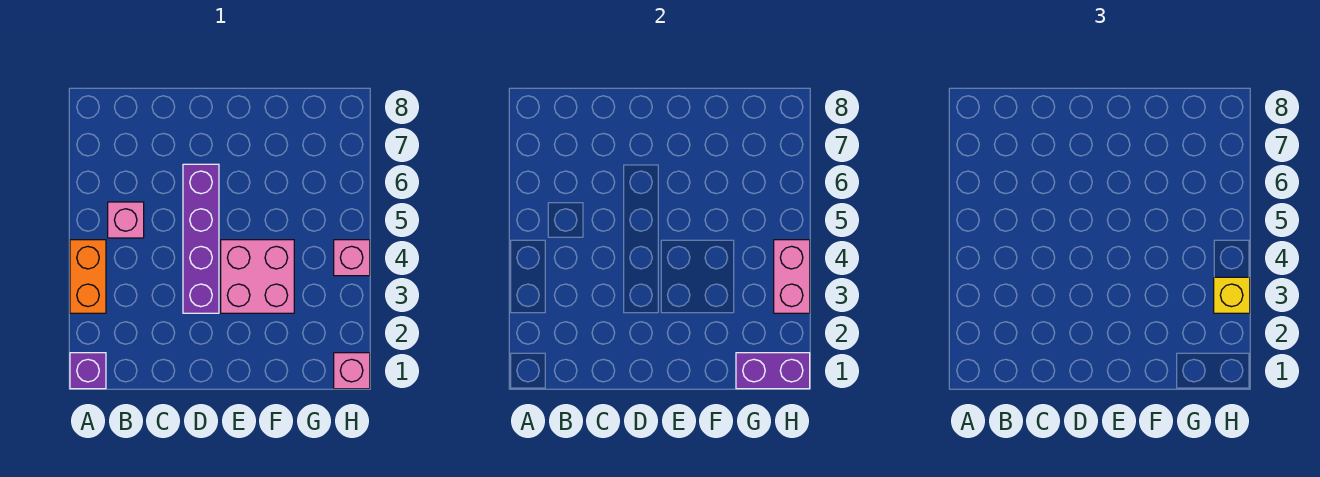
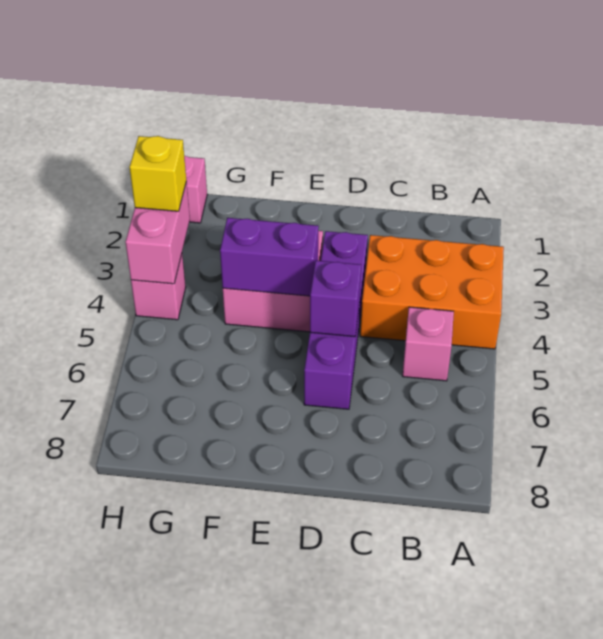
purple 1x1 brick [70,353,106,389] -> purple 1x1 brick moved to [310,261,361,337]
orange 1x2 brick [70,240,106,313] -> orange 2x3 brick [360,235,504,349]
purple 1x2 brick [736,353,810,389] -> purple 1x2 brick moved to [220,218,319,296]

